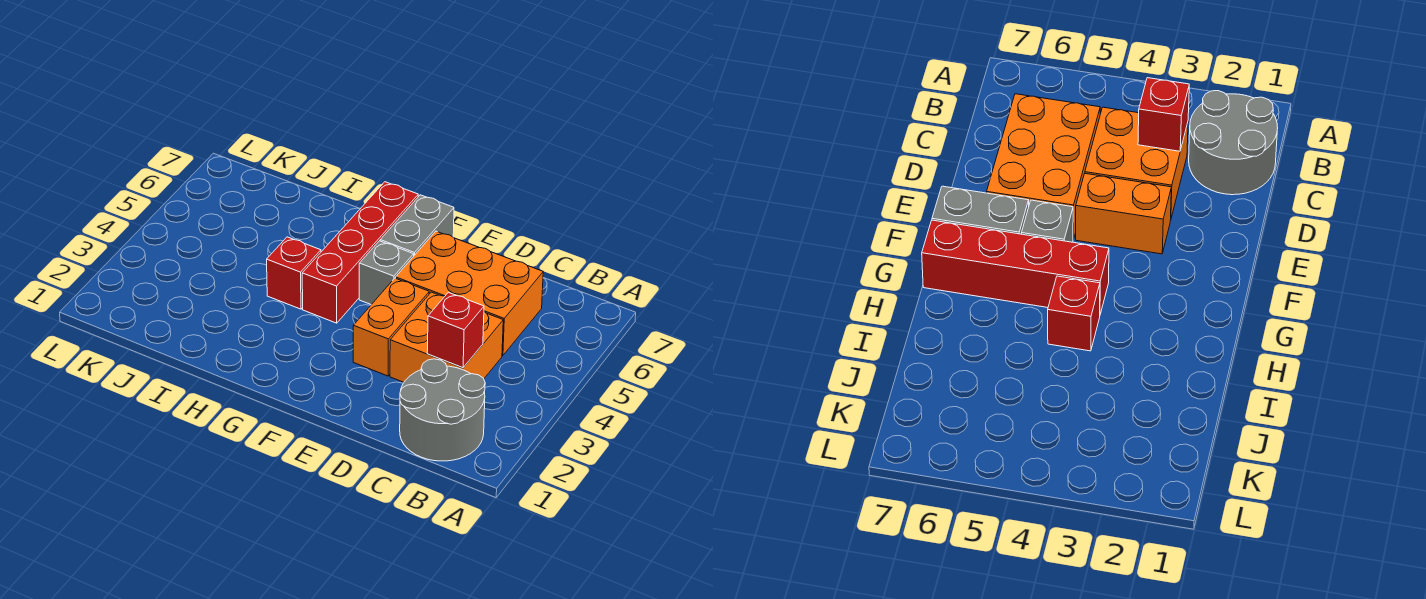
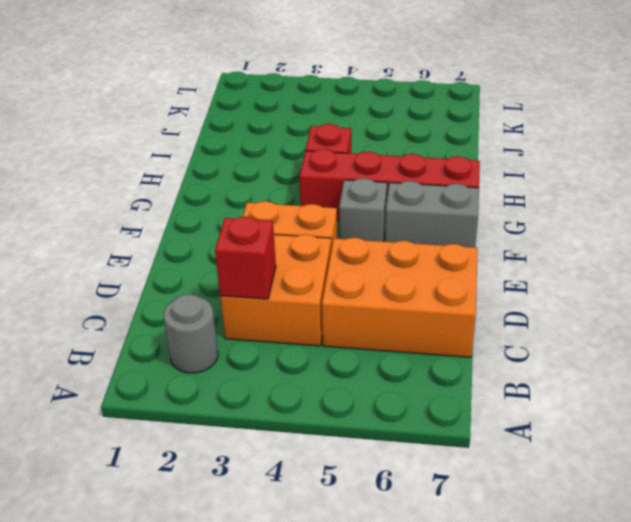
grey 2x2 round brick [400,359,485,461] -> grey 1x1 round brick [164,294,218,373]
orange 2x3 brick [396,231,543,356] -> orange 2x3 brick turned to [322,238,478,357]

